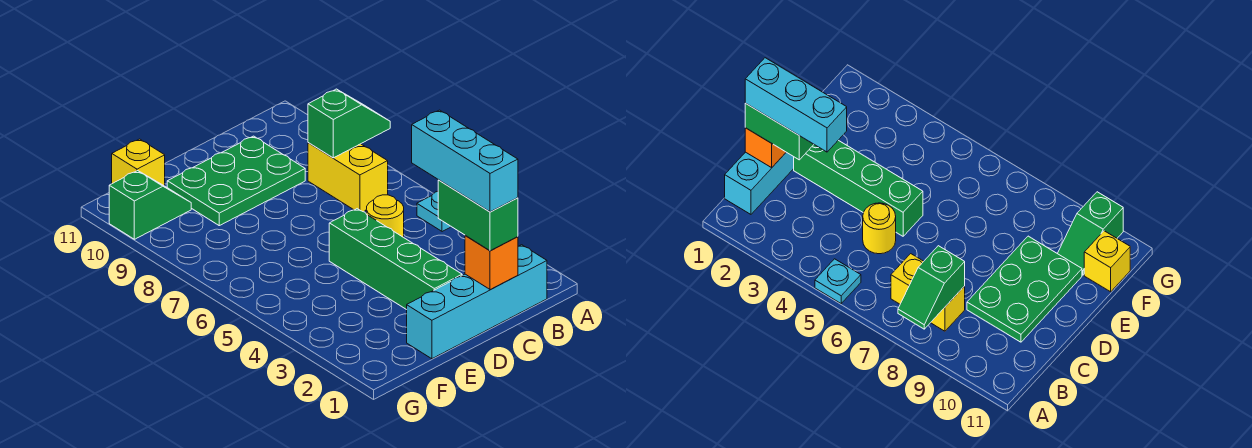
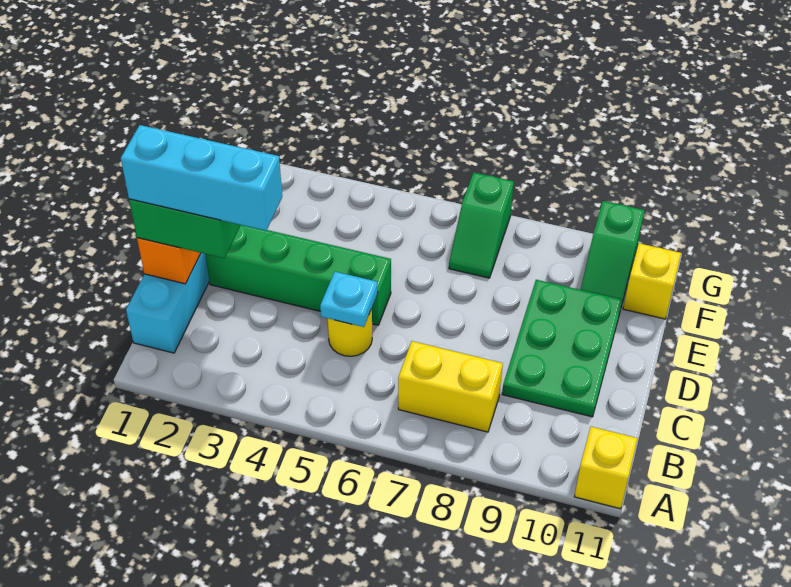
cyan 1x1 plate [417,192,451,232] -> cyan 1x1 plate moved to [320,272,378,327]
green 1x2 slope [308,89,390,158] -> green 1x2 slope moved to [449,172,514,278]
none -> yellow 1x1 brick [574,427,638,509]

